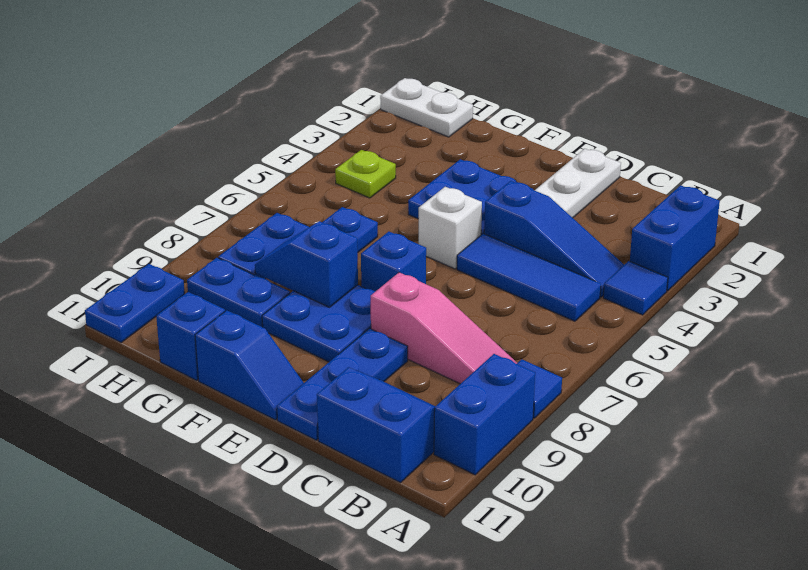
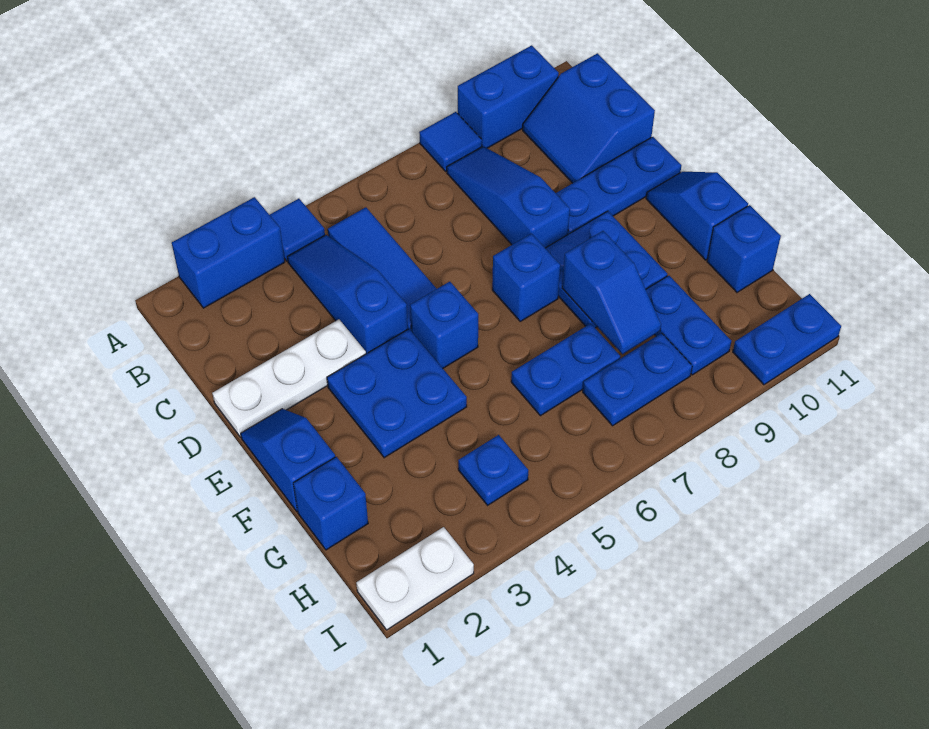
pink 1x3 slope [371,272,517,384] -> blue 1x3 slope [447,146,570,248]
none -> blue 1x2 slope [241,409,335,511]
white 1x1 brick [419,187,482,269] -> blue 1x1 brick [410,282,478,368]
none -> blue 1x1 brick [293,457,368,550]
white 1x2 plate [380,78,473,137] -> white 1x2 plate turned to [356,527,474,630]
lime 1x1 plate [335,150,396,198] -> blue 1x1 plate [458,435,528,505]

